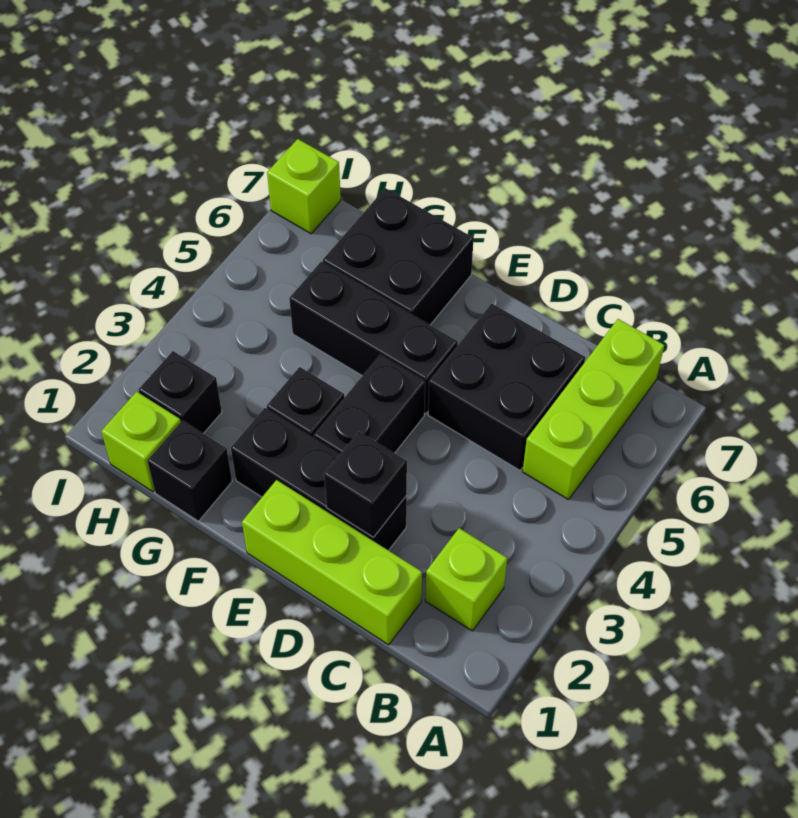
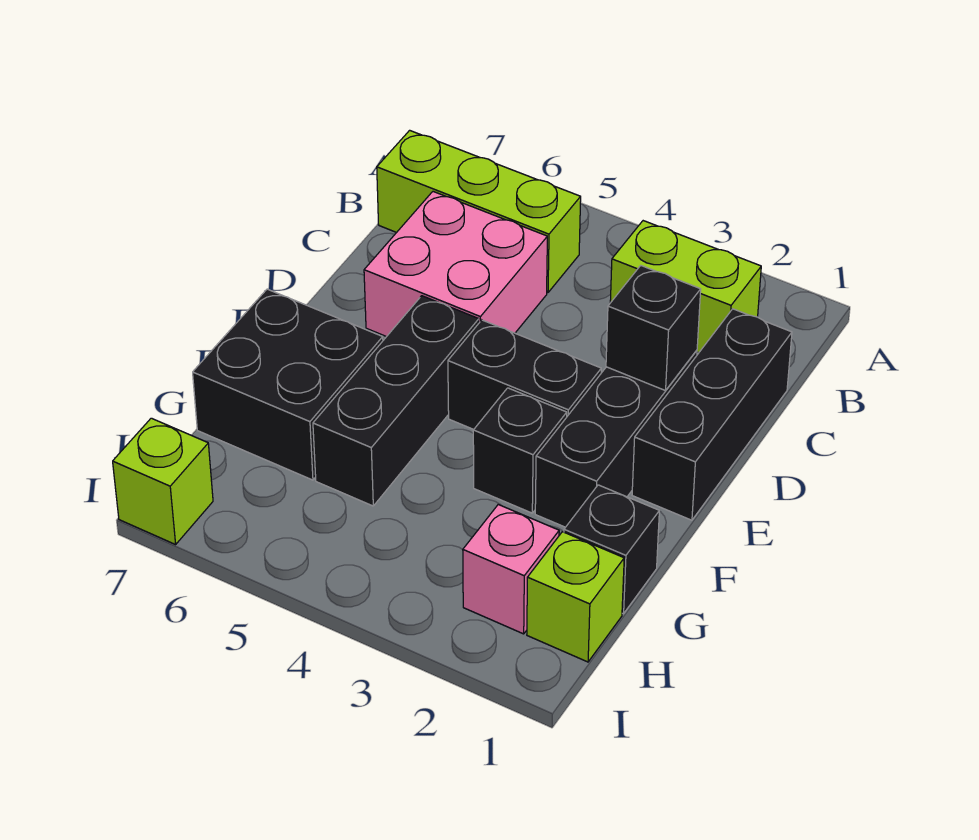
lime 1x1 brick [425,528,507,631] -> lime 1x2 brick [610,221,761,353]
lime 1x3 brick [242,480,422,645] -> black 1x3 brick [632,309,792,520]
black 2x2 brick [428,303,585,470] -> pink 2x2 brick [364,192,547,337]
black 1x1 brick [139,351,222,434] -> pink 1x1 brick [463,505,559,634]

